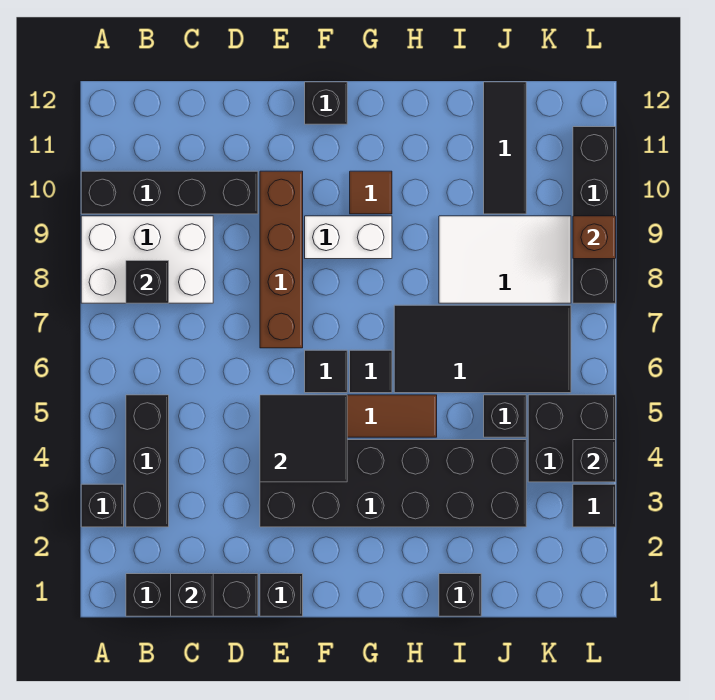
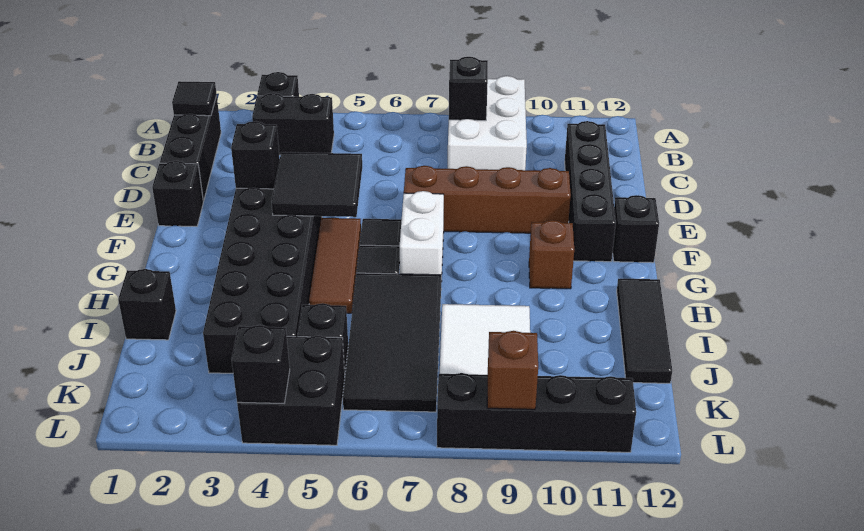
black 1x4 brick [81,171,258,214] -> black 1x4 brick moved to [565,121,616,262]
black 1x3 brick [126,395,169,527] -> black 1x2 brick [252,93,334,155]
black 1x1 brick [171,574,213,616] -> black 1x1 brick moved to [231,121,280,189]
white 1x2 brick [305,216,392,259] -> white 1x2 brick moved to [400,191,444,282]
brown 1x1 tile [350,171,392,214] -> brown 1x1 brick [529,220,574,289]
black 1x3 tile [484,82,526,214] -> black 1x3 tile turned to [617,279,672,383]
black 1x1 tile [573,484,616,527] -> black 1x1 tile moved to [172,81,217,116]

